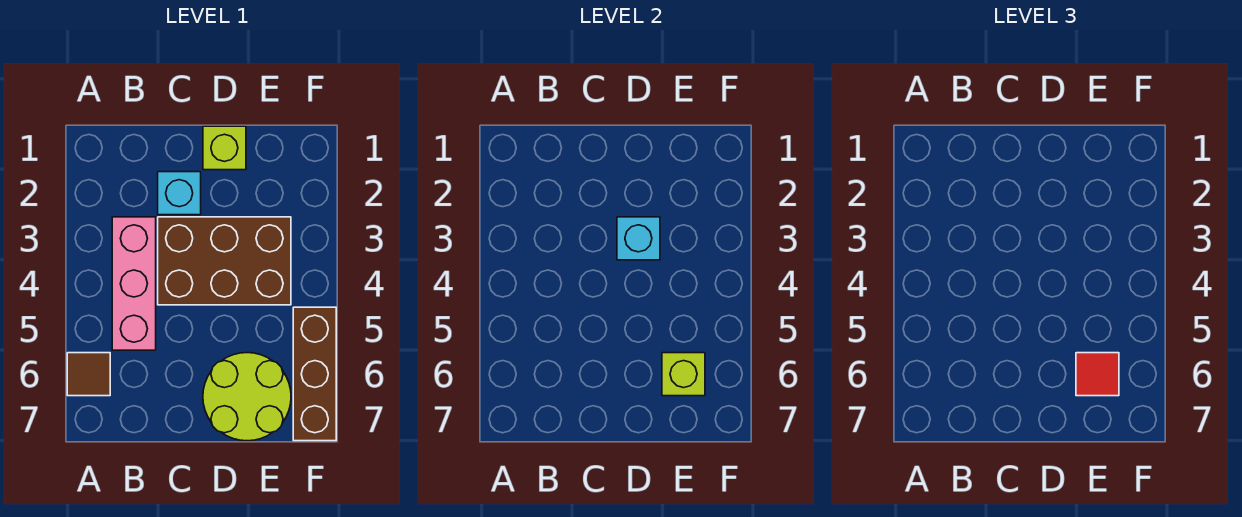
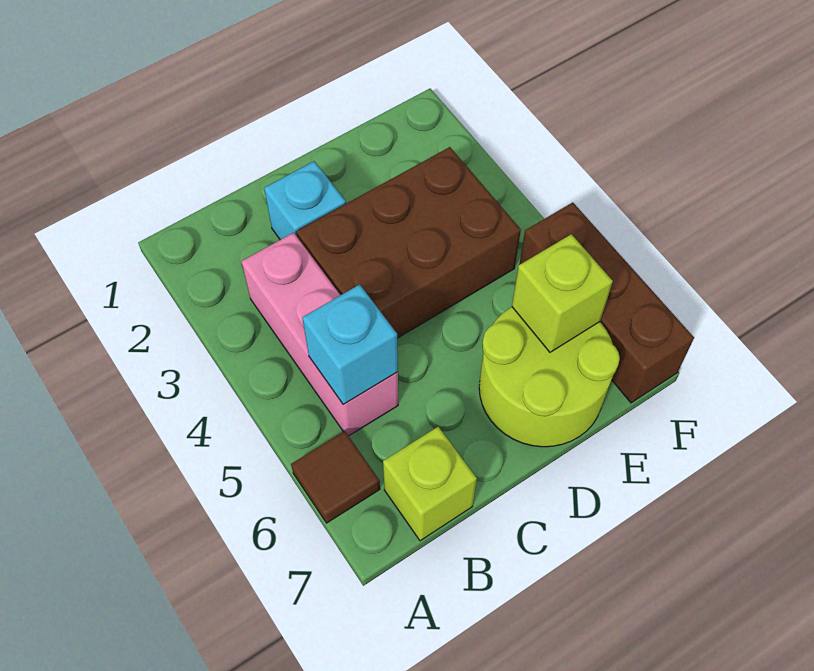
lime 1x1 brick [203,126,246,170] -> lime 1x1 brick moved to [383,427,477,541]
cyan 1x1 brick [617,217,660,260] -> cyan 1x1 brick moved to [302,284,398,404]
red 1x1 tile [1076,353,1119,396] -> none

